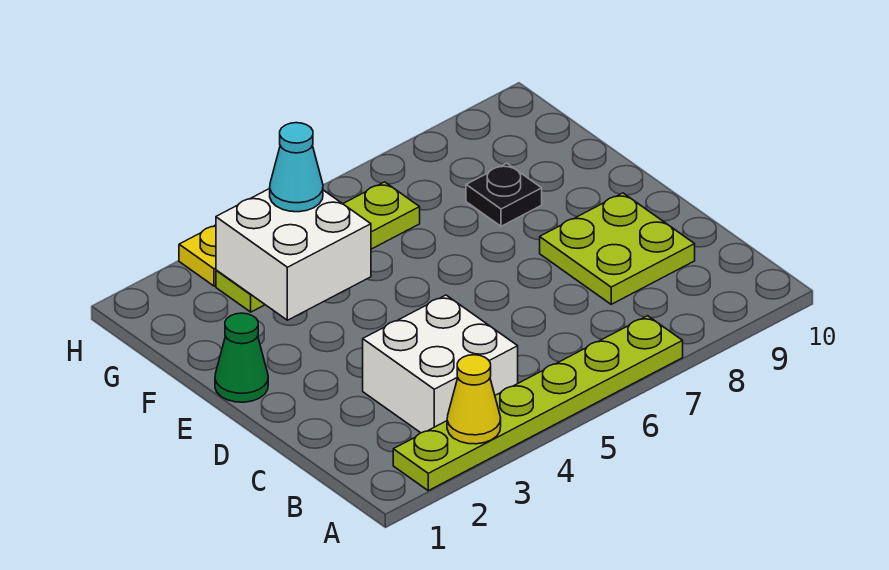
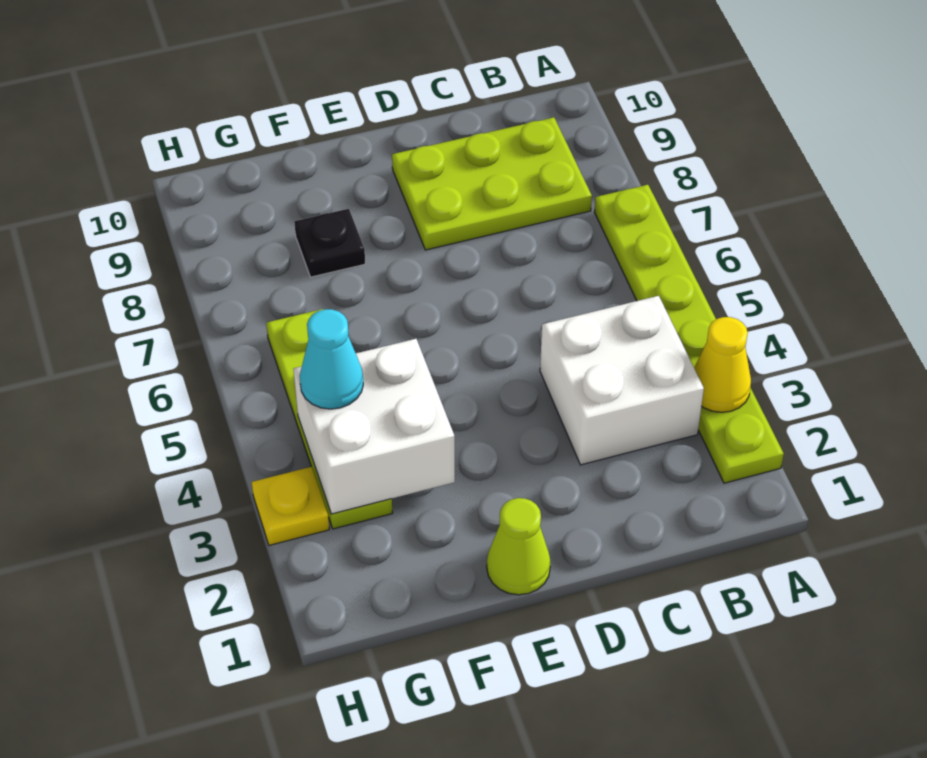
lime 2x2 plate [540,193,695,304] -> lime 2x3 plate [392,117,592,250]
green 1x1 cone [215,313,268,402] -> lime 1x1 cone [487,498,550,595]

